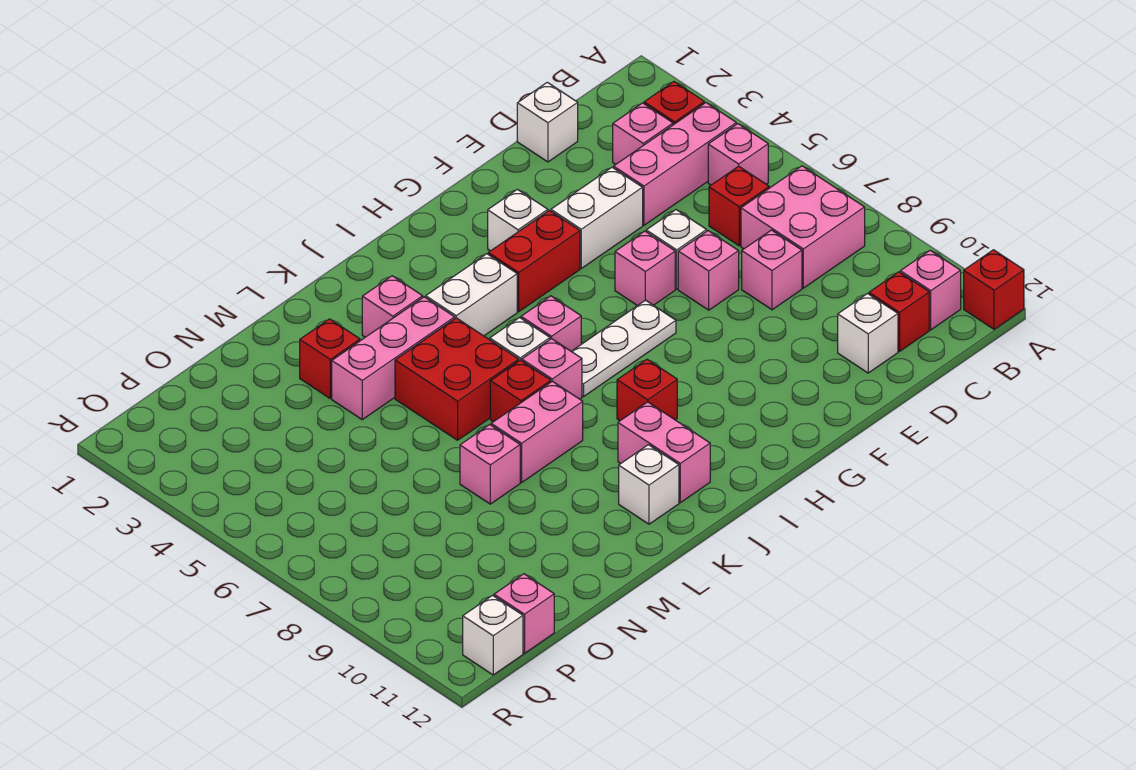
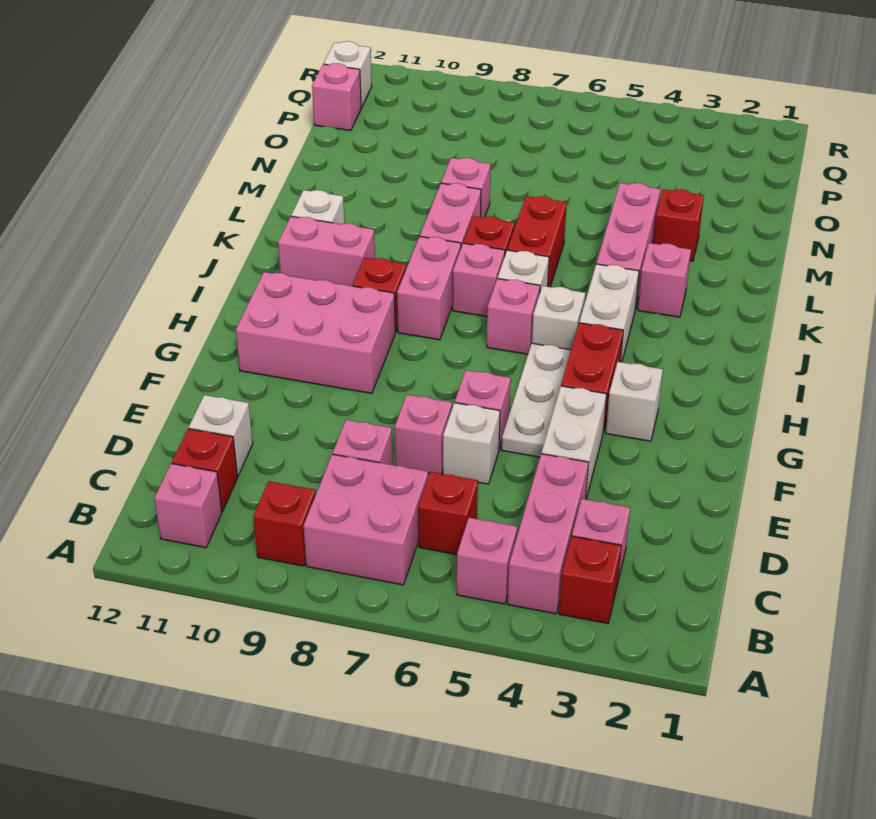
red 1x1 brick [964,250,1024,329] -> red 1x1 brick moved to [253,481,316,566]
white 1x1 brick [517,82,578,162] -> white 1x1 brick moved to [532,286,585,350]
white 1x3 plate [571,300,676,397] -> white 1x3 plate moved to [502,343,571,457]
none -> pink 2x3 brick [236,272,395,393]
none -> pink 1x2 brick [397,237,461,340]
red 2x2 brick [395,318,519,440] -> red 1x2 brick [507,196,567,287]

